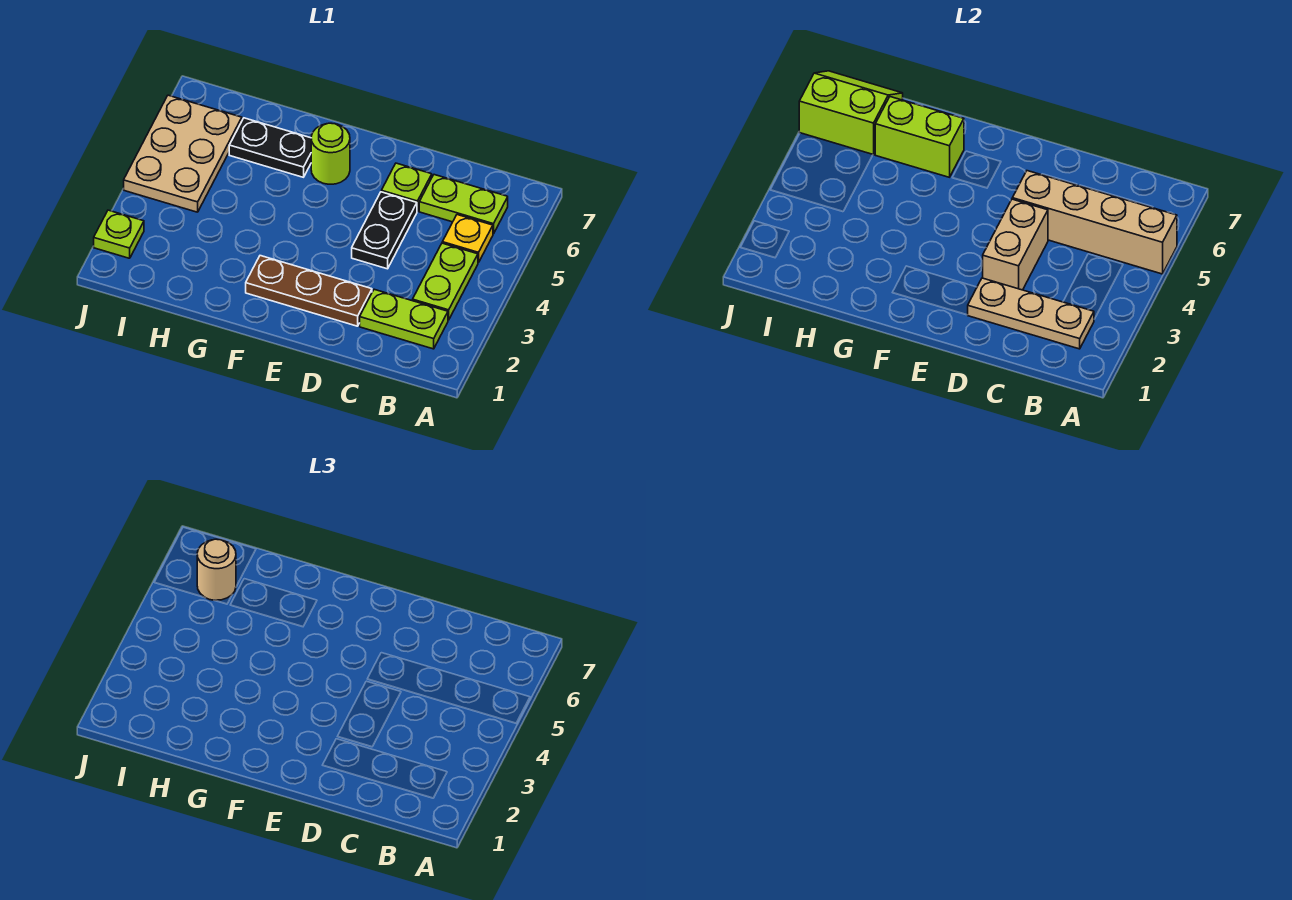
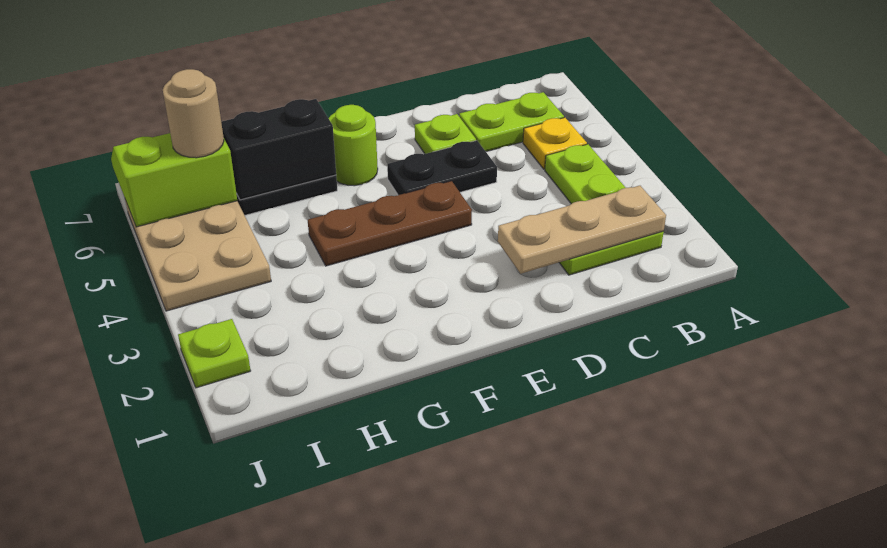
tan 1x4 brick [1012,171,1177,274] -> none
brown 1x3 plate [246,256,372,326] -> brown 1x3 plate moved to [308,181,472,266]
tan 1x2 brick [983,199,1048,290] -> none
black 1x2 plate [352,192,417,269] -> black 1x2 plate turned to [387,141,497,195]
lime 1x2 brick [875,97,964,177] -> black 1x2 brick [221,99,336,200]

